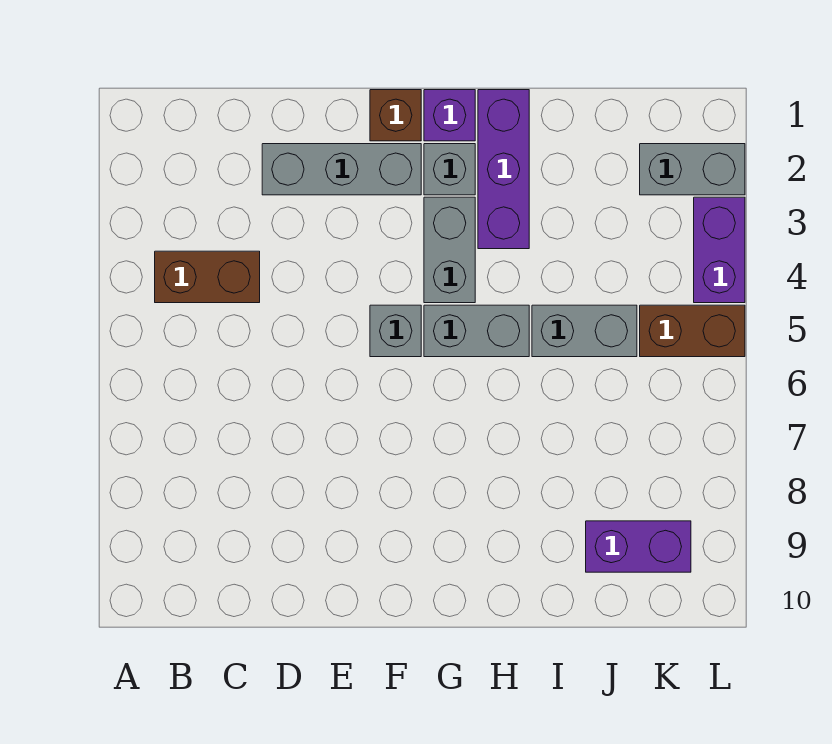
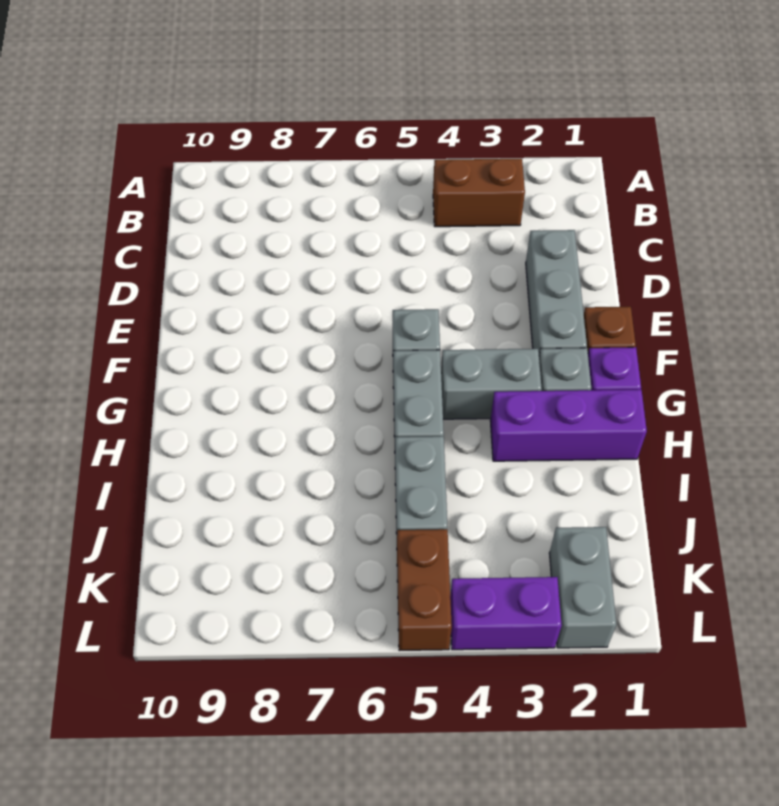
brown 1x2 brick [155,251,260,303] -> brown 1x2 brick turned to [433,159,525,227]
purple 1x2 brick [586,521,691,572] -> none

